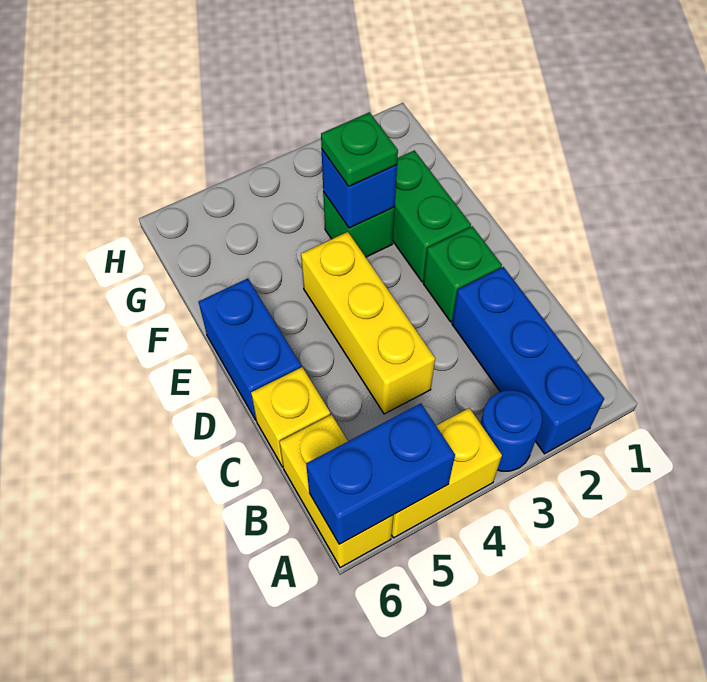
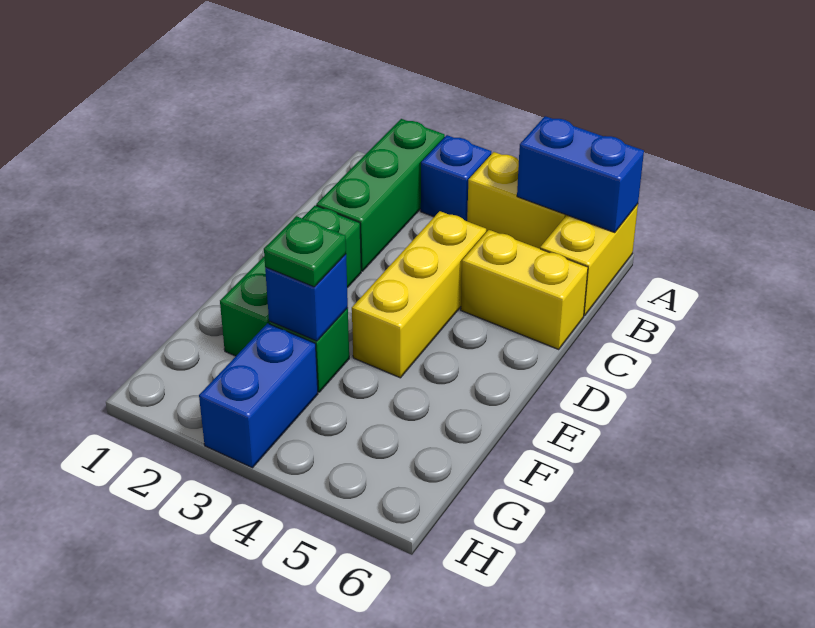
blue 1x3 brick [452,267,604,454] -> green 1x3 brick [316,119,445,271]
blue 1x1 round brick [480,390,542,471] -> blue 1x1 brick [421,135,491,221]
yellow 1x1 brick [251,367,330,467] -> yellow 1x2 brick [461,230,588,349]
blue 1x2 brick [199,279,301,420] -> blue 1x2 brick moved to [199,323,318,468]

